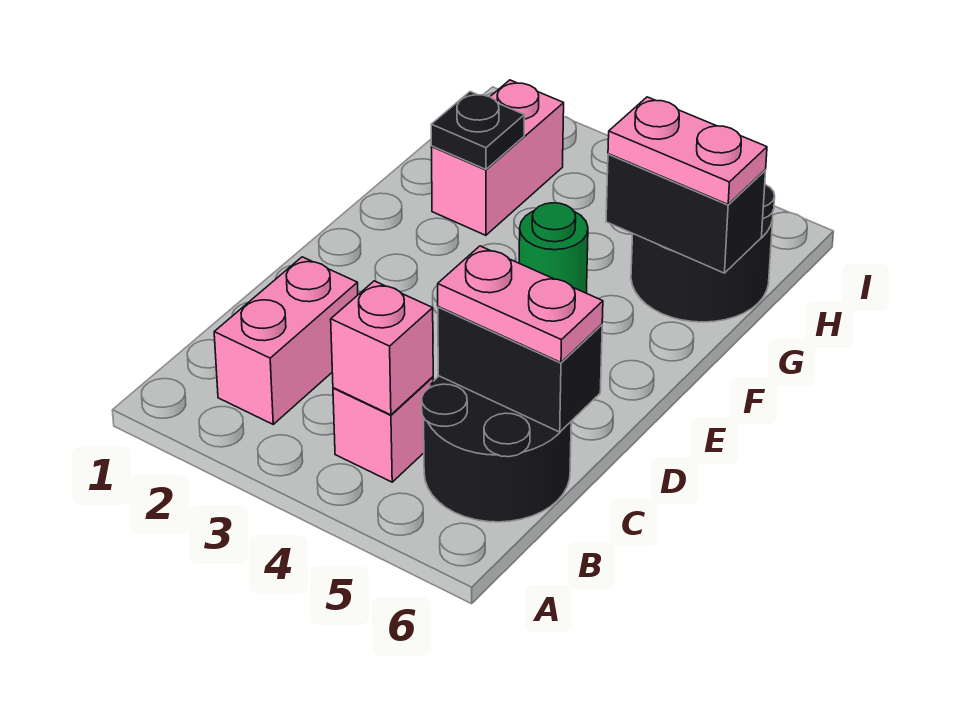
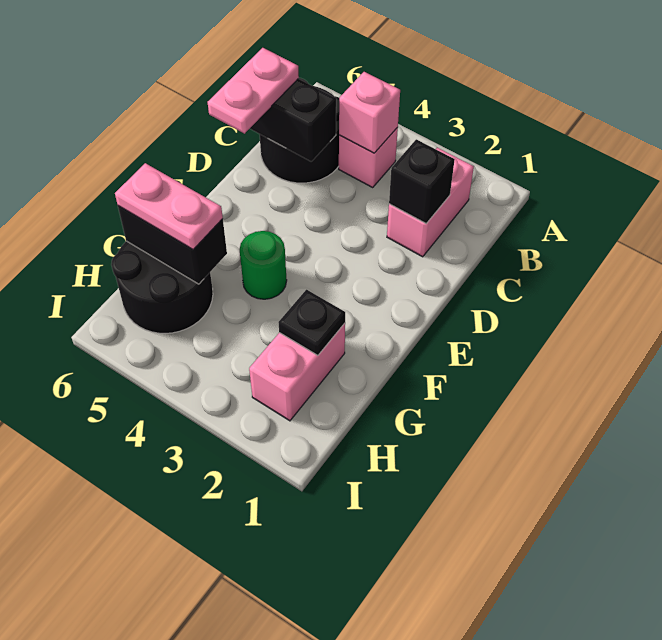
none -> black 1x1 brick [389,139,455,224]
pink 1x2 plate [438,246,603,362] -> pink 1x2 plate turned to [208,48,299,134]

